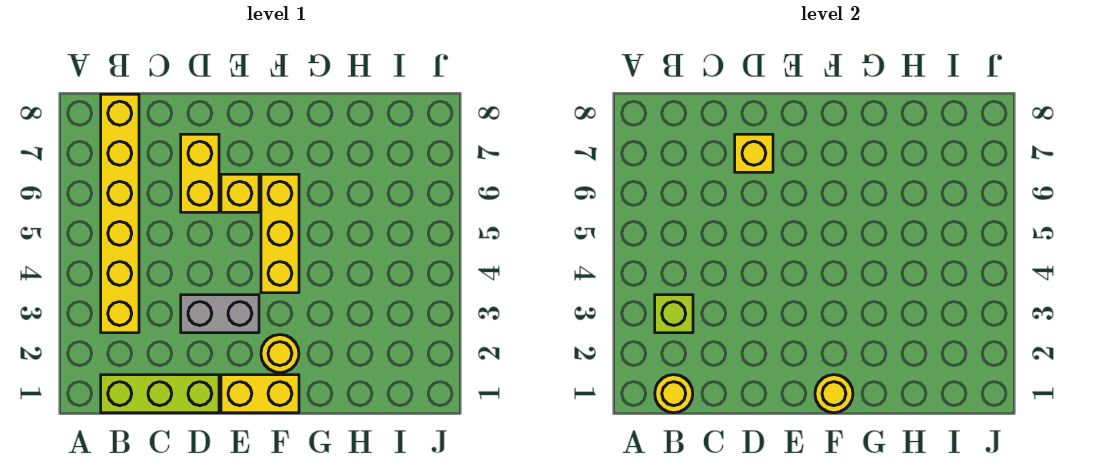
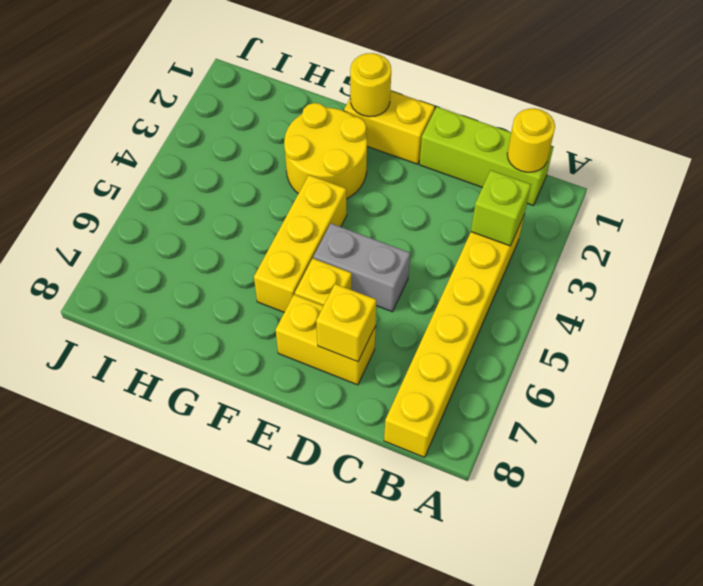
grey 1x2 brick [181,295,259,333] -> grey 1x2 brick moved to [313,223,410,312]
yellow 1x2 brick [181,134,219,212] -> yellow 1x2 brick turned to [276,294,376,385]
yellow 1x1 round brick [261,335,299,373] -> yellow 2x2 round brick [284,103,367,199]

